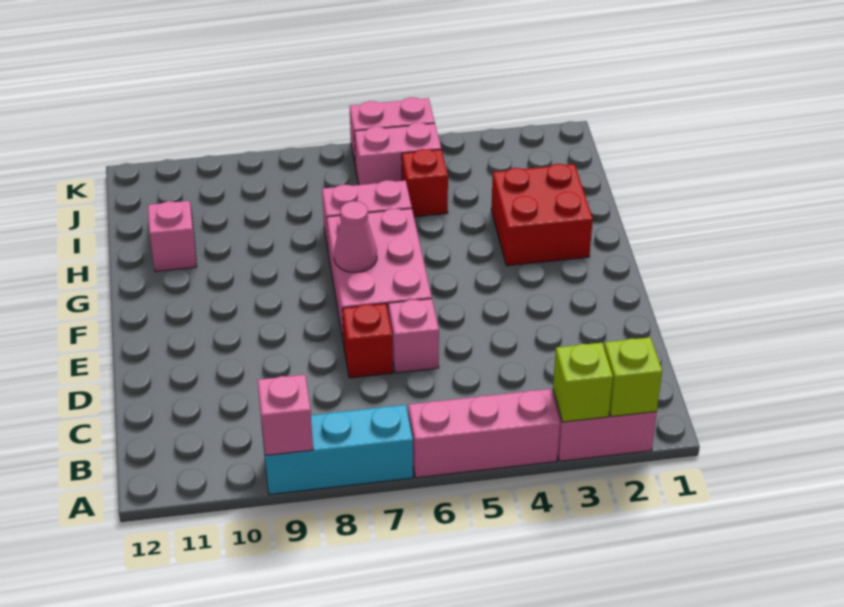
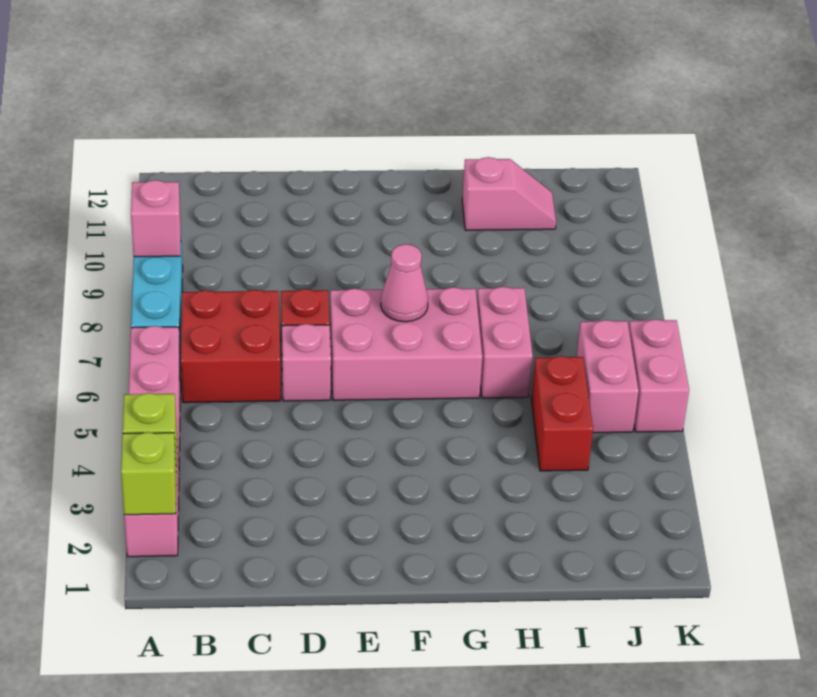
red 2x2 brick [491,164,593,266] -> red 2x2 brick moved to [181,290,280,403]
red 1x1 brick [402,149,448,217] -> red 1x2 brick [531,356,593,471]

